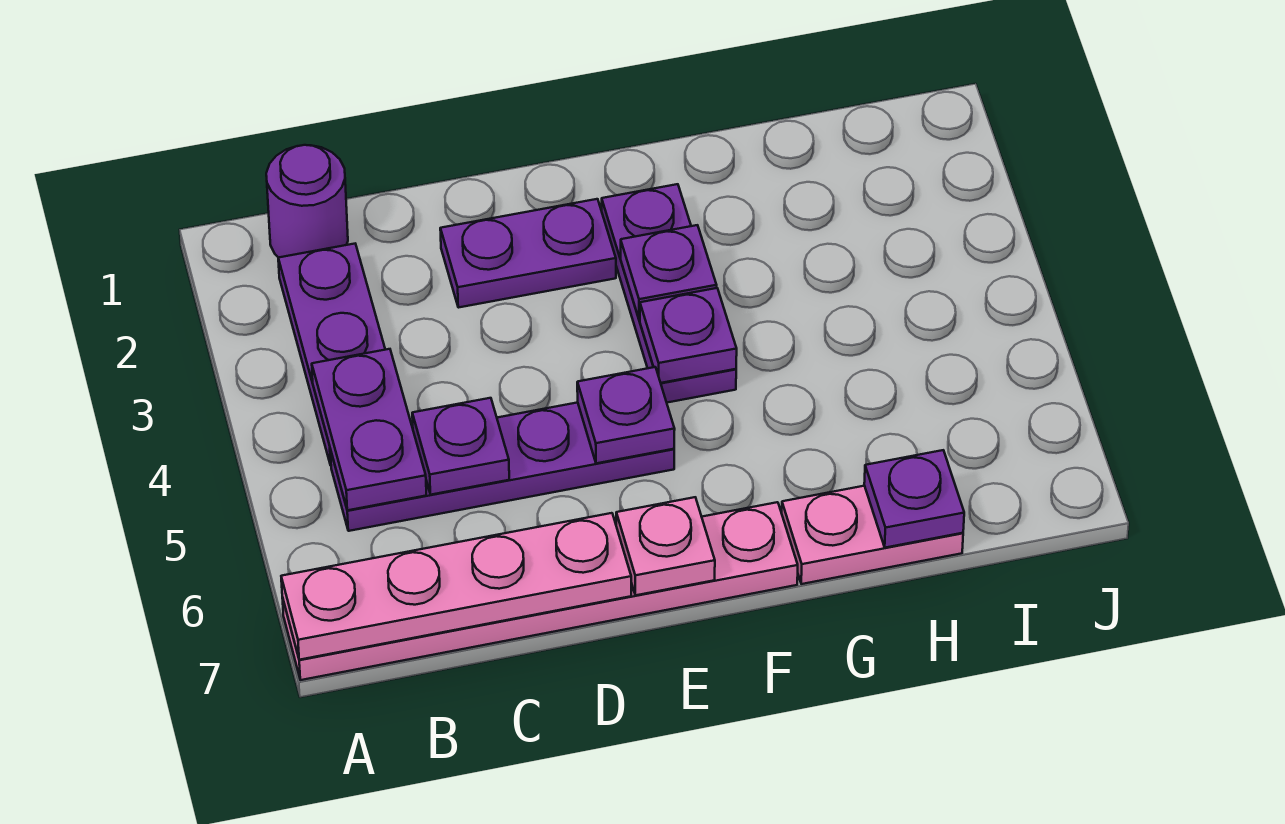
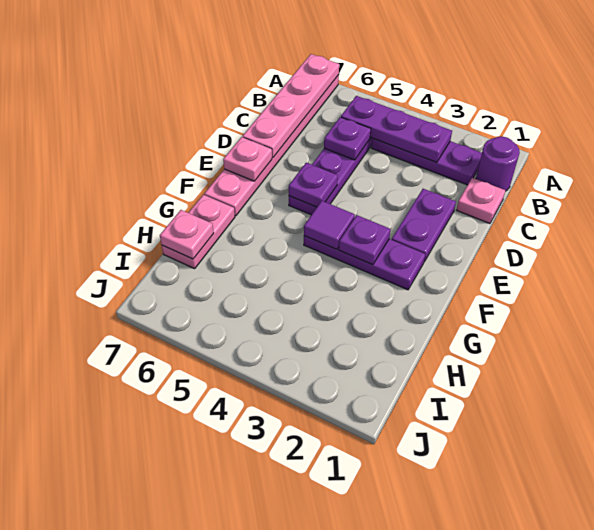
purple 1x2 plate [312,349,426,510] -> purple 1x3 plate [341,96,452,163]
none -> pink 1x1 plate [457,178,505,224]
purple 1x1 plate [640,288,737,383] -> purple 1x1 tile [304,201,355,249]
purple 1x1 plate [864,450,964,548] -> pink 1x1 plate [160,210,214,259]

